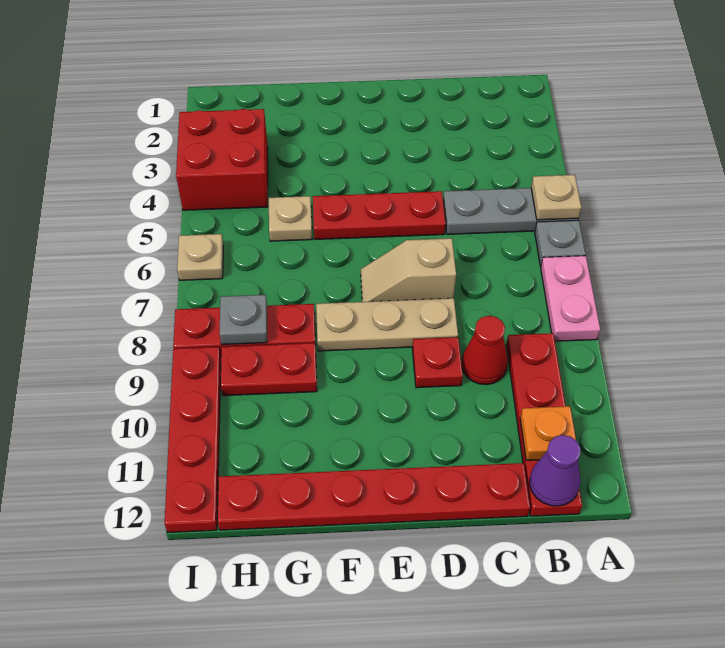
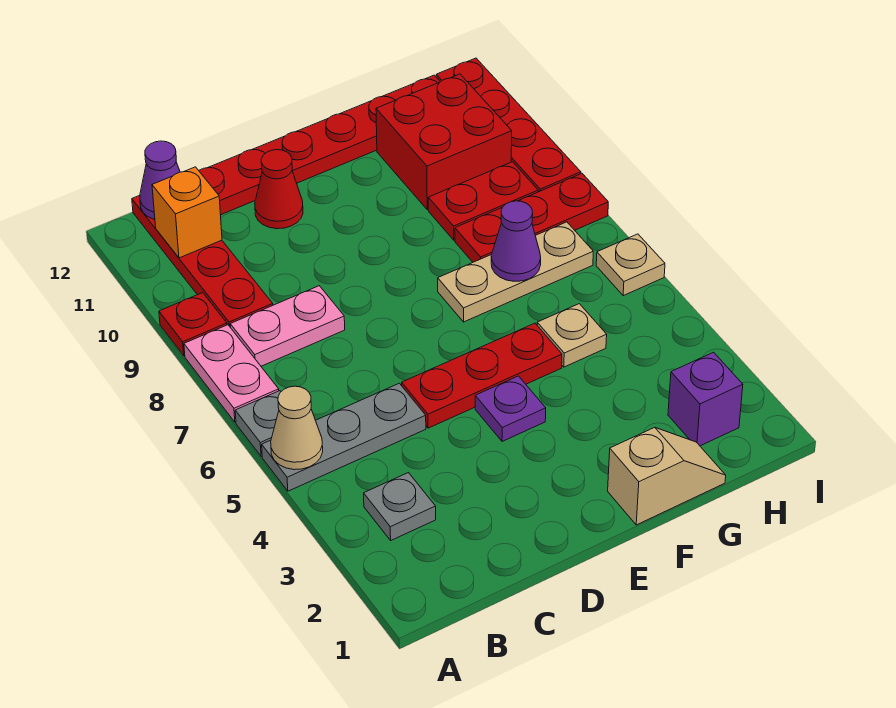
tan 1x1 plate [531,175,581,220] -> tan 1x1 cone [271,386,323,470]
none -> pink 1x2 plate [230,286,345,366]
orange 1x1 plate [520,406,576,460] -> orange 1x1 brick [152,167,222,258]
red 1x1 cone [462,316,508,385] -> red 1x1 cone moved to [255,150,303,229]
tan 1x2 slope [361,238,456,302] -> tan 1x2 slope moved to [608,427,726,525]
tan 1x3 plate [316,298,458,351] -> tan 1x3 plate moved to [438,222,593,322]
red 1x1 plate [412,337,463,388] -> red 1x1 plate moved to [159,293,227,356]
none -> purple 1x1 plate [475,376,546,441]
none -> purple 1x1 cone [491,201,541,281]
none -> purple 1x1 brick [668,352,743,446]
red 2x2 brick [176,109,268,210] -> red 2x2 brick moved to [376,74,512,210]
grey 1x1 plate [220,295,267,345] -> grey 1x1 plate moved to [364,473,436,540]

